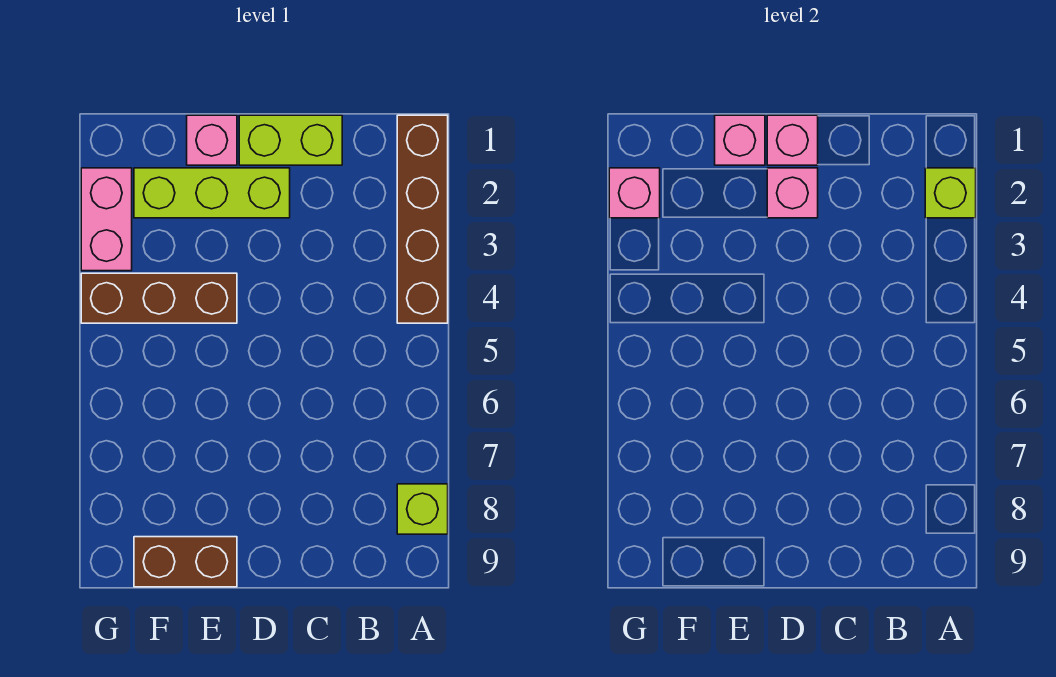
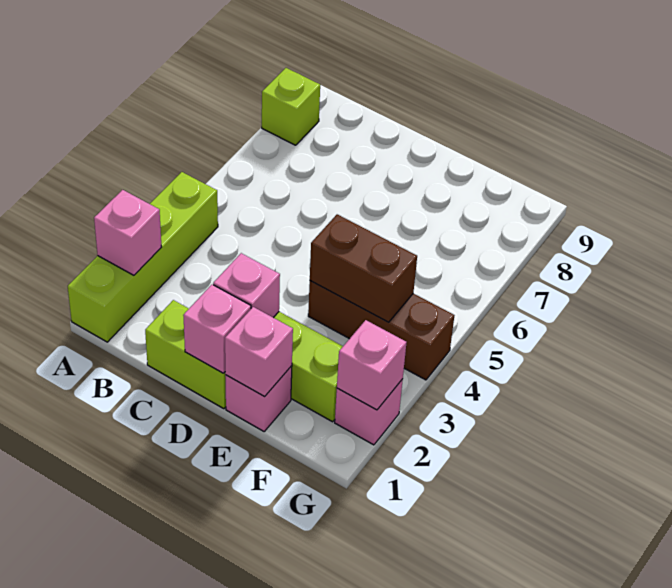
brown 1x4 brick [397,115,448,323] -> lime 1x4 brick [68,172,218,342]
lime 1x1 brick [925,168,976,218] -> pink 1x1 brick [94,190,161,275]
brown 1x2 brick [134,537,237,587] -> brown 1x2 brick moved to [310,214,417,322]
pink 1x2 brick [81,168,132,271] -> pink 1x1 brick [335,379,403,445]

